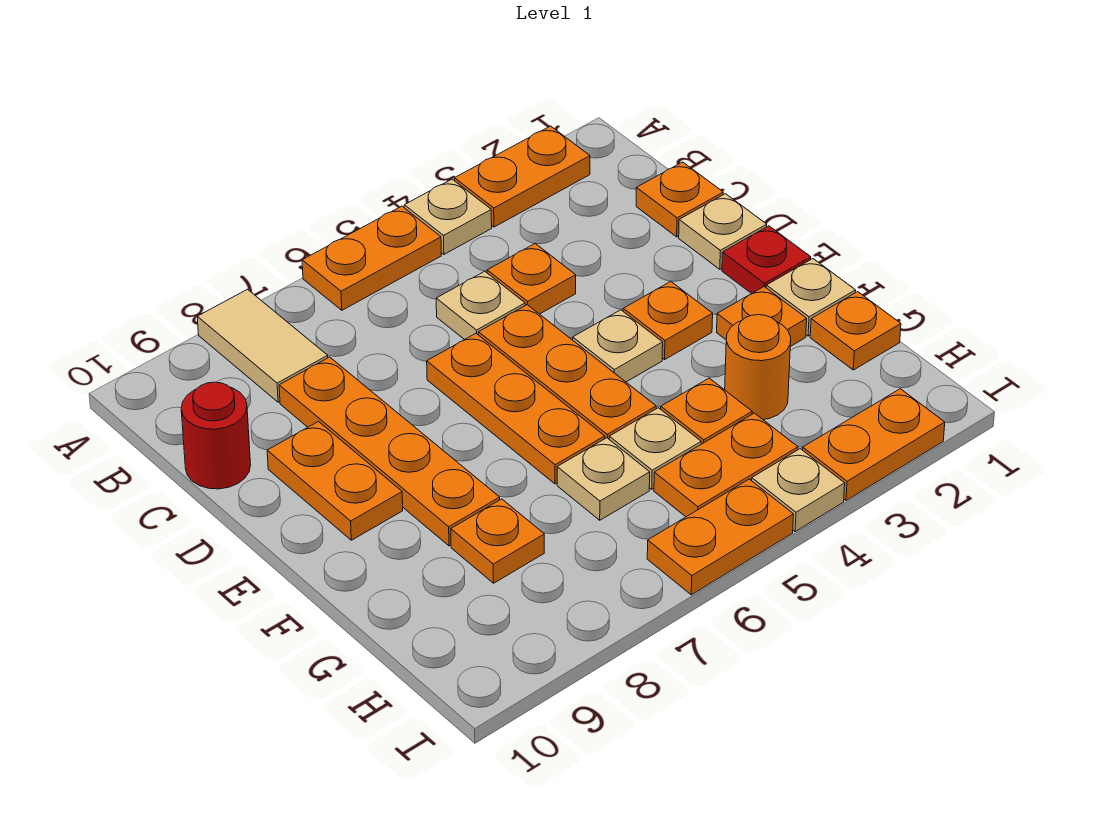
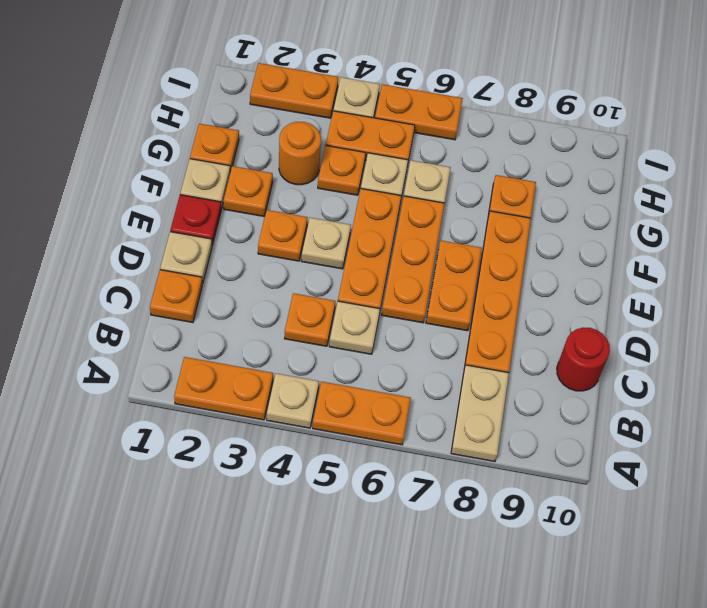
tan 1x2 tile [197,289,328,402] -> tan 1x2 plate [451,365,509,462]
orange 1x2 plate [267,422,403,540] -> orange 1x2 plate moved to [426,241,482,331]

